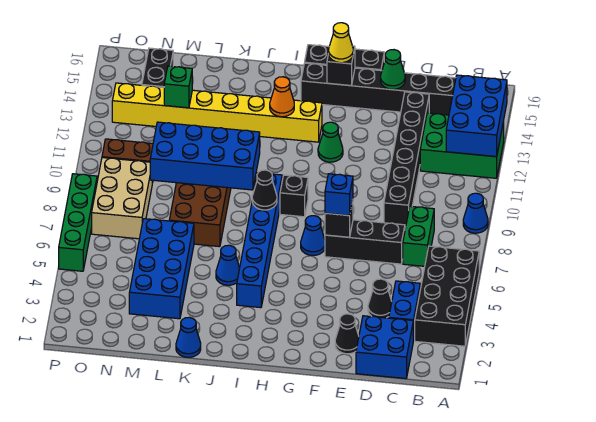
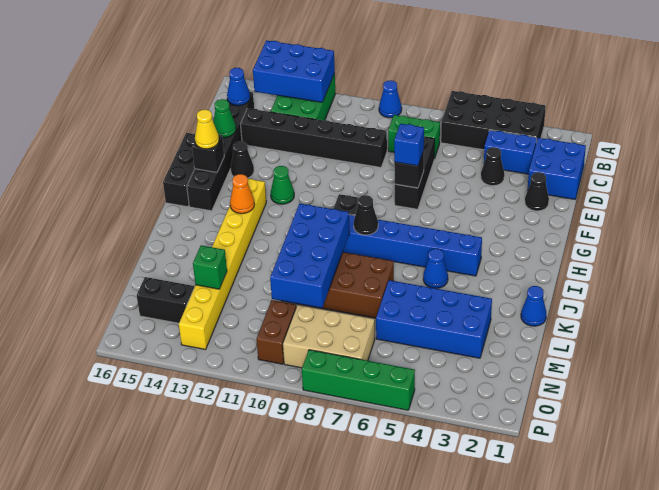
none -> black 1x1 cone [231,141,254,178]
blue 1x1 cone [301,216,325,255] -> blue 1x1 cone moved to [227,68,250,106]

